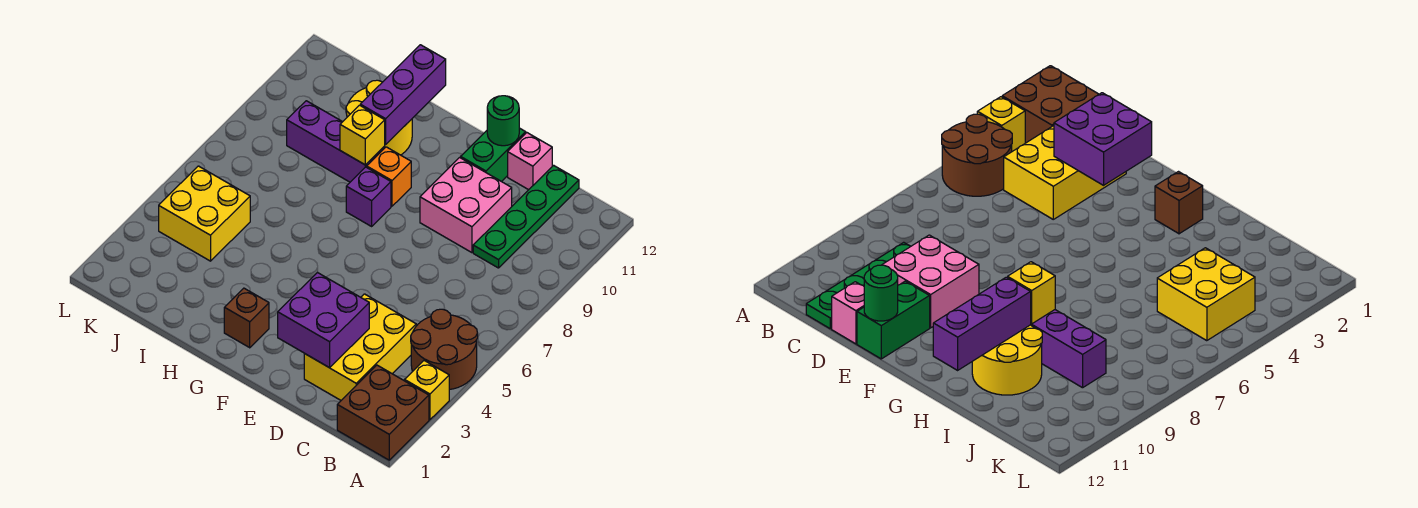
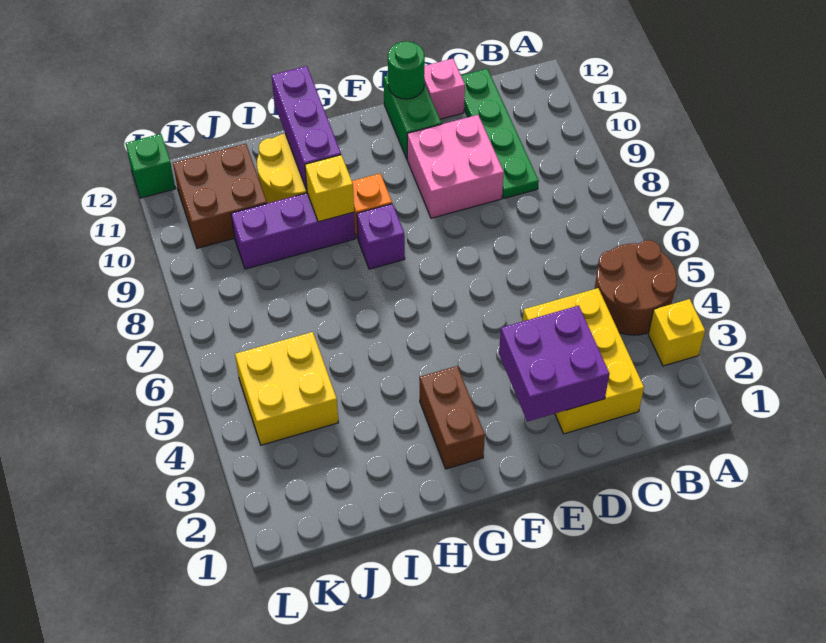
brown 2x2 brick [337,365,429,460] -> brown 2x2 brick moved to [173,144,267,248]
brown 1x1 brick [224,288,269,348] -> brown 1x2 brick [420,366,485,469]
none -> green 1x1 brick [126,134,176,198]

